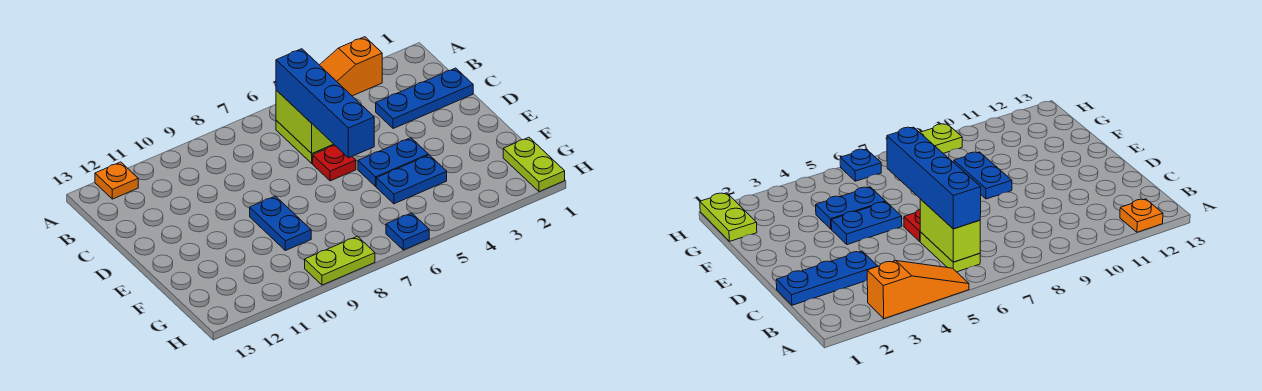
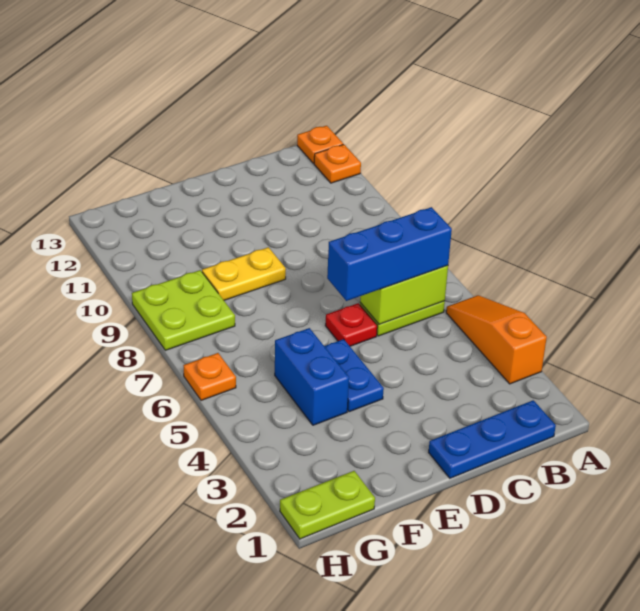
none -> orange 1x1 plate [297,126,343,164]
blue 1x4 brick [276,49,374,158] -> blue 1x3 brick [327,207,452,301]
blue 1x3 plate [376,68,473,129] -> blue 1x3 plate turned to [429,400,556,478]
blue 1x2 plate [250,196,311,251] -> yellow 1x2 plate [202,247,286,300]
blue 1x2 plate [376,155,447,204] -> blue 1x2 brick [275,328,349,425]
blue 1x1 plate [386,213,429,250] -> orange 1x1 plate [183,353,236,400]
lime 1x2 plate [305,236,375,285] -> lime 2x2 plate [132,270,235,350]

